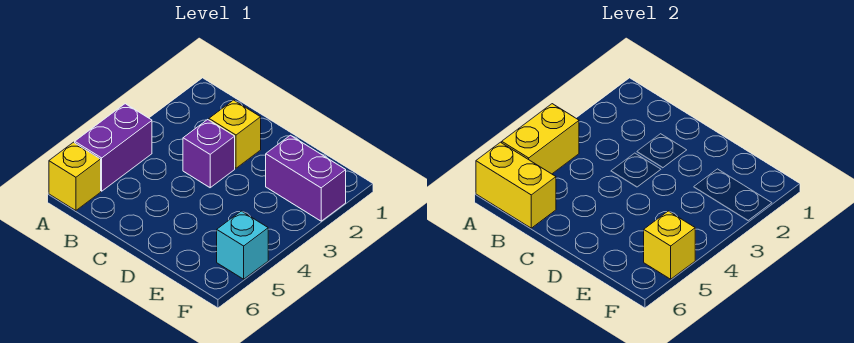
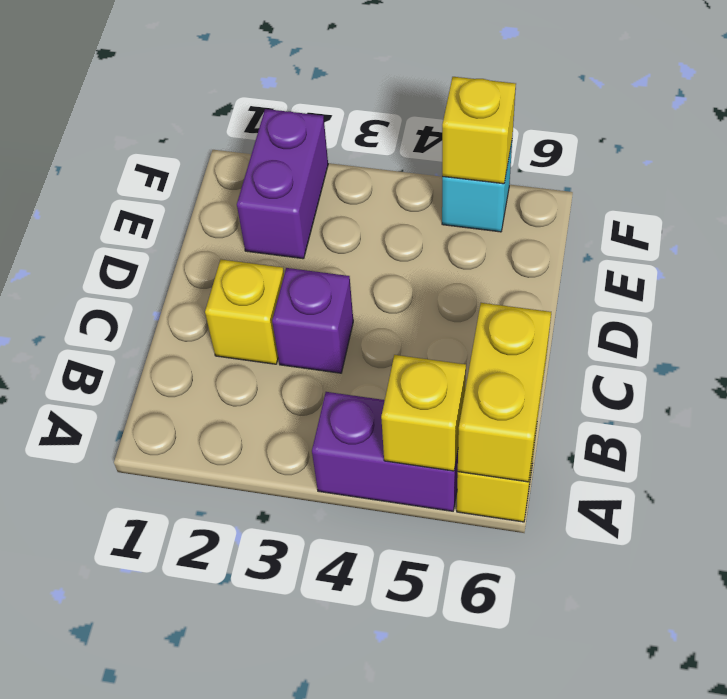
yellow 1x2 brick [502,104,579,174] -> yellow 1x1 brick [381,355,466,471]

